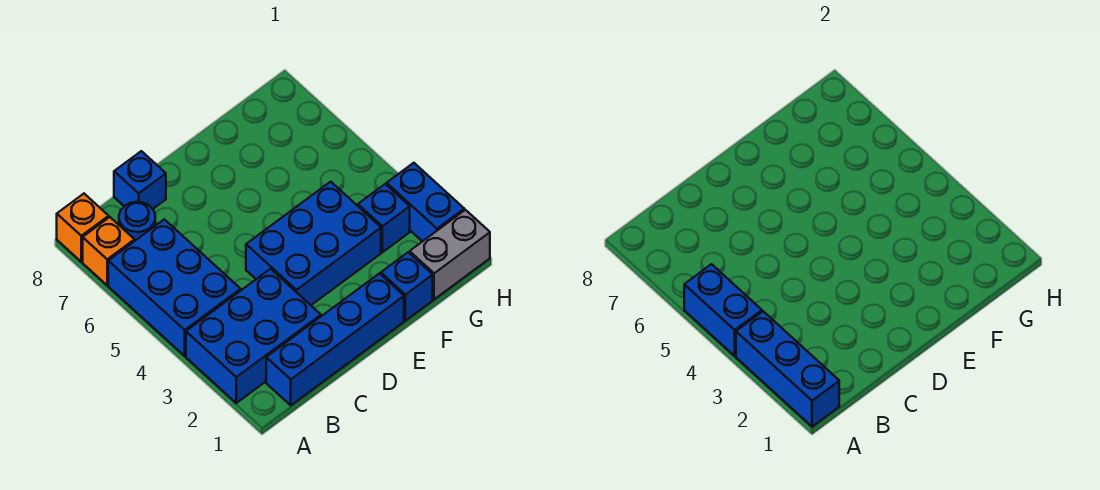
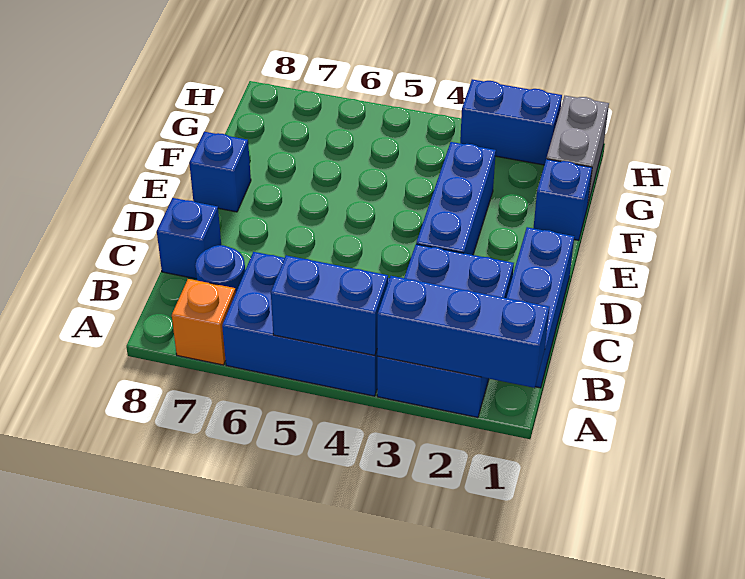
orange 1x1 brick [57,194,109,262] -> none
blue 1x4 brick [266,274,404,405] -> blue 1x3 brick [507,227,574,388]
blue 2x3 brick [246,182,381,305] -> blue 1x3 brick [416,142,496,255]
blue 1x1 brick [358,184,410,252] -> blue 1x1 brick moved to [189,132,251,212]

